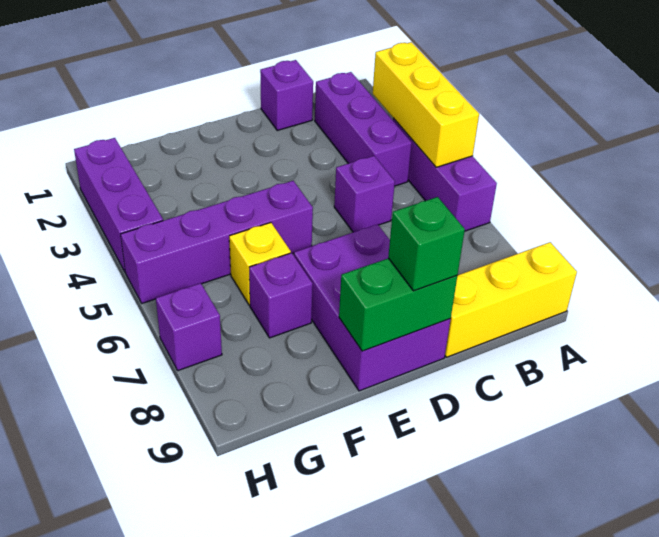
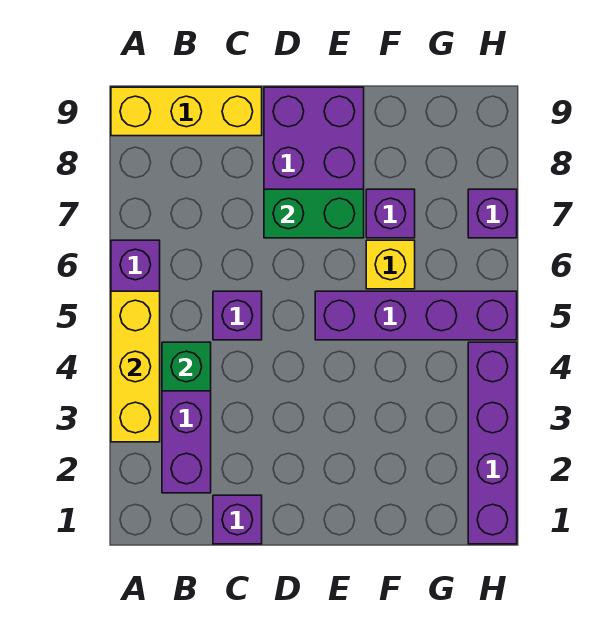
green 1x2 brick [339,258,457,351] -> green 1x2 brick moved to [264,189,364,238]
green 1x1 brick [388,197,465,291] -> green 1x1 brick moved to [162,342,211,391]
purple 1x3 brick [74,138,163,273] -> purple 1x4 brick [468,342,517,544]

